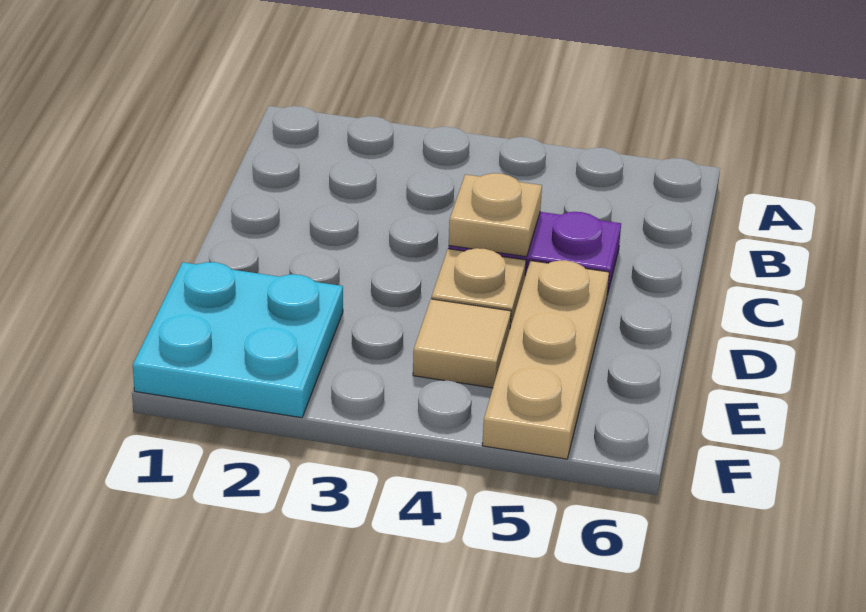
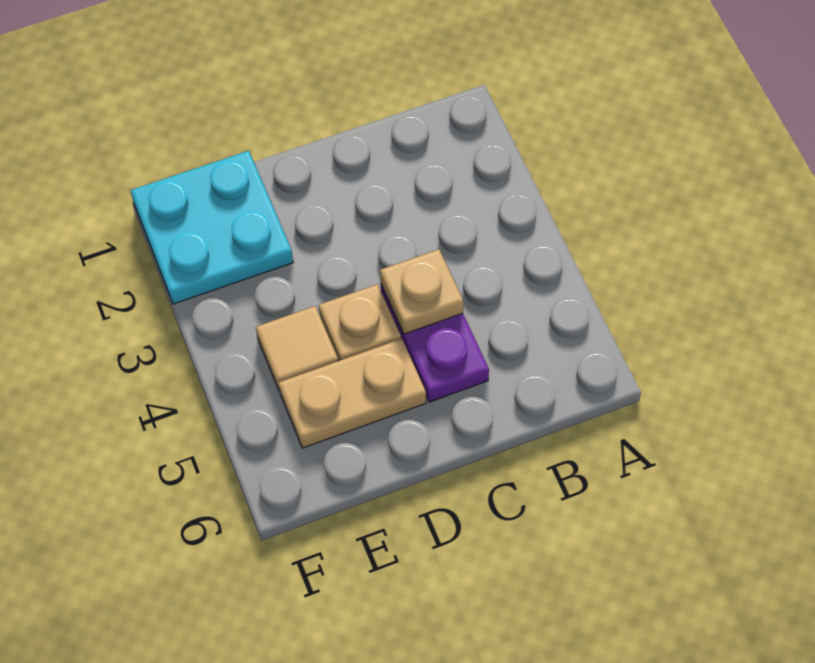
tan 1x3 plate [482,260,609,459] -> tan 1x2 plate [279,339,426,448]

